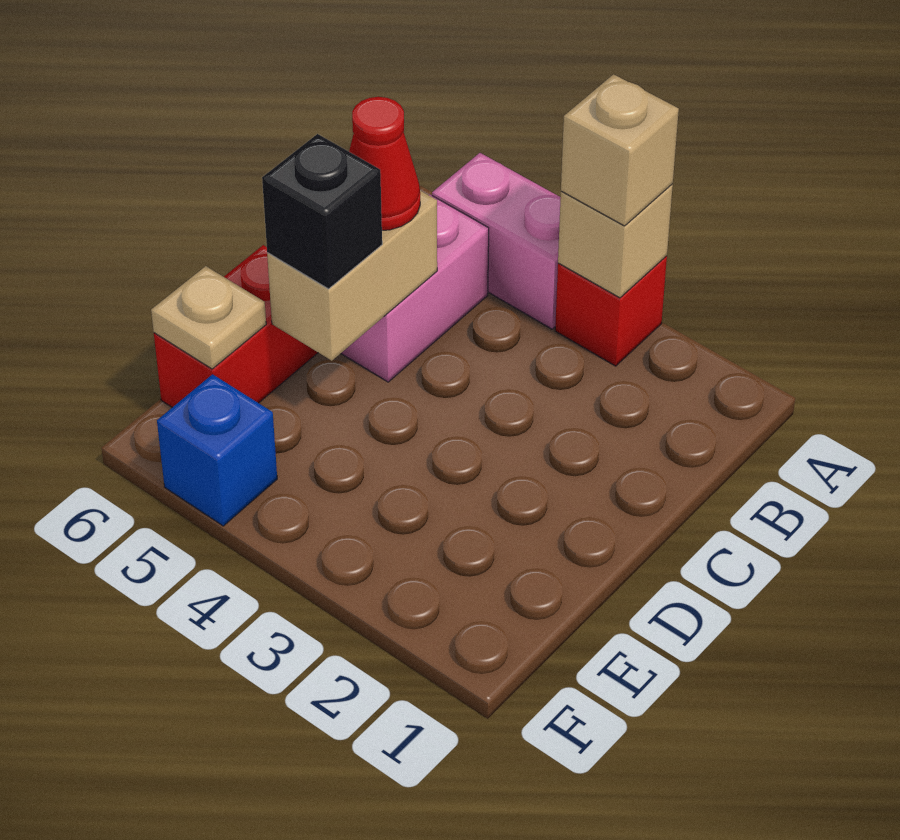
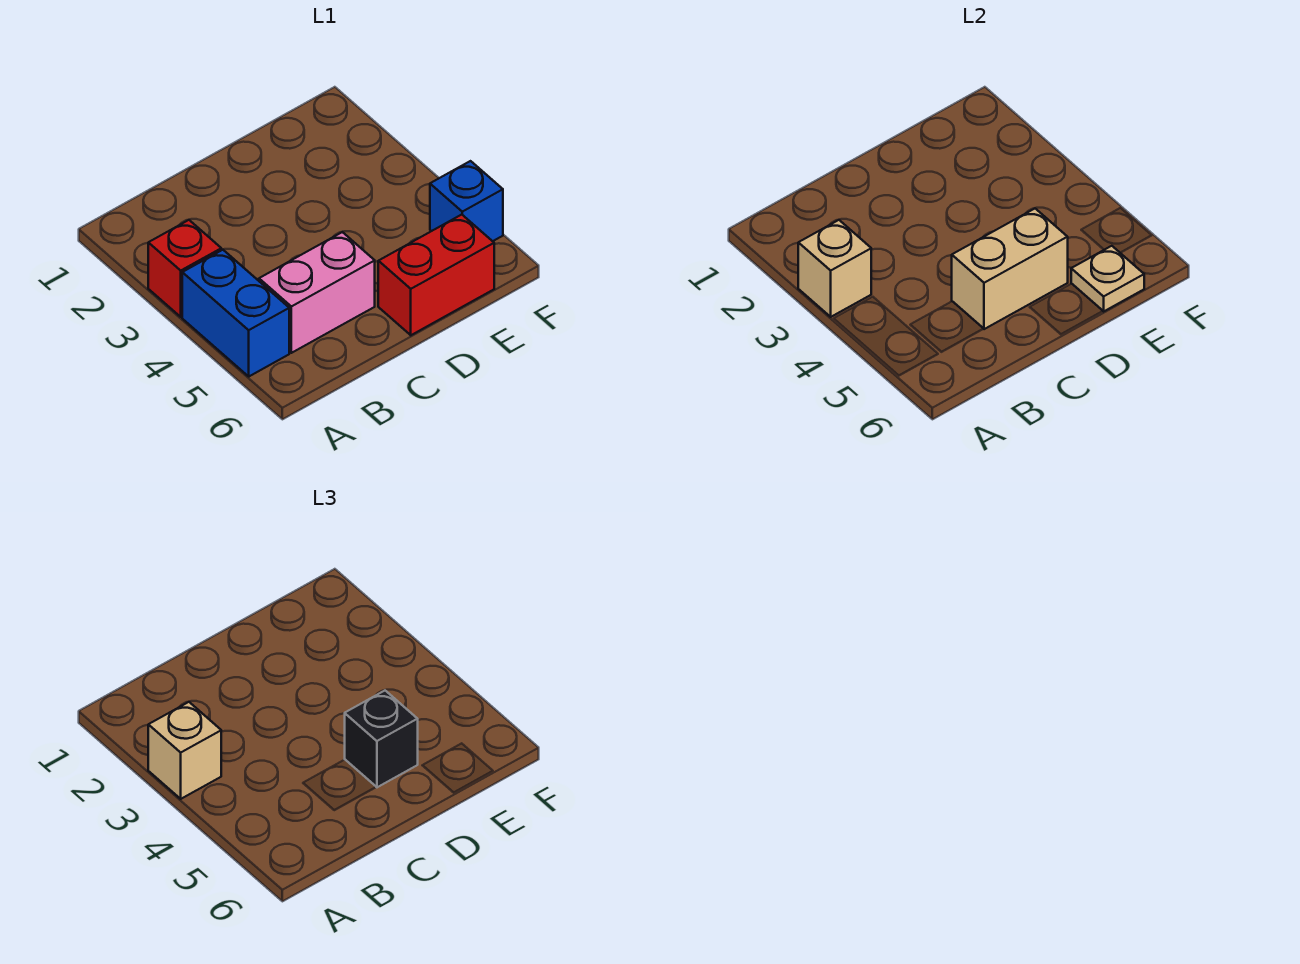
pink 1x2 brick [432,153,561,329] -> blue 1x2 brick [182,250,289,376]
red 1x1 cone [349,97,420,230] -> none

